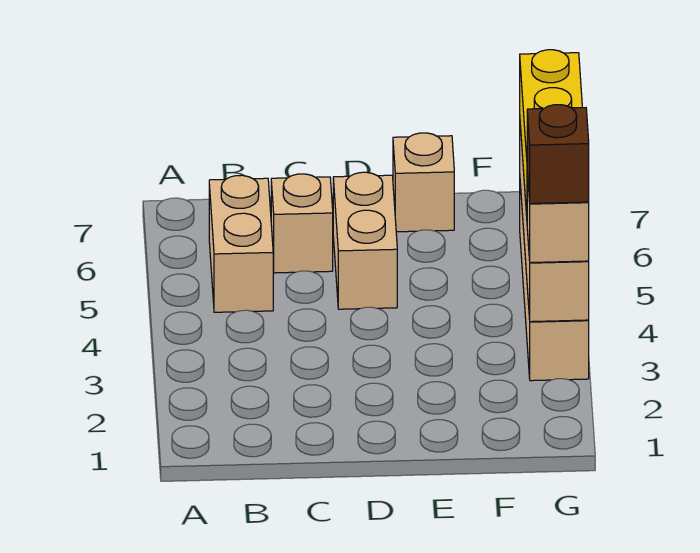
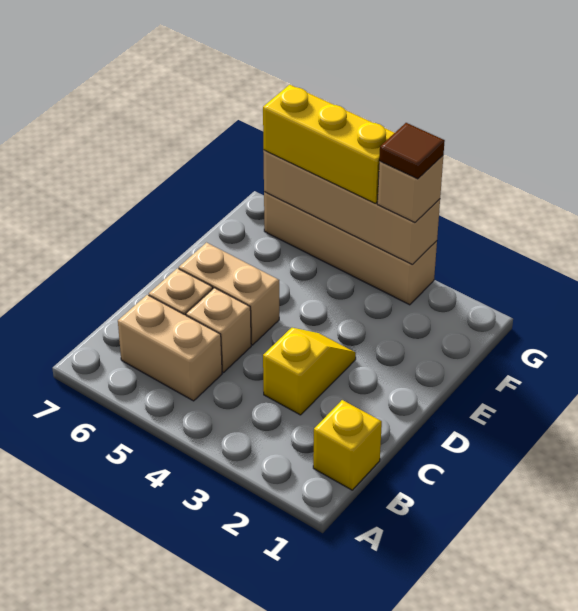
none -> yellow 1x1 brick [313,400,382,490]
none -> yellow 1x2 slope [263,328,356,415]
tan 1x1 brick [393,133,454,232] -> tan 1x1 brick moved to [186,288,251,373]
brown 1x1 brick [527,105,589,204] -> brown 1x1 tile [379,123,445,179]

